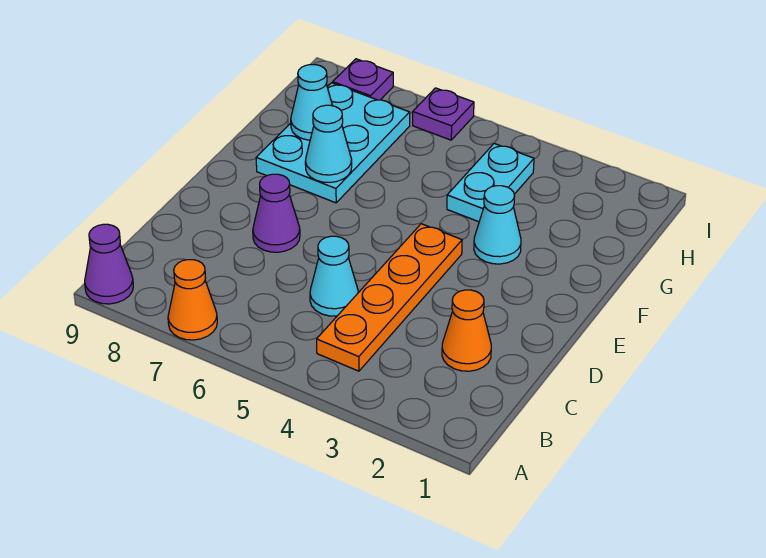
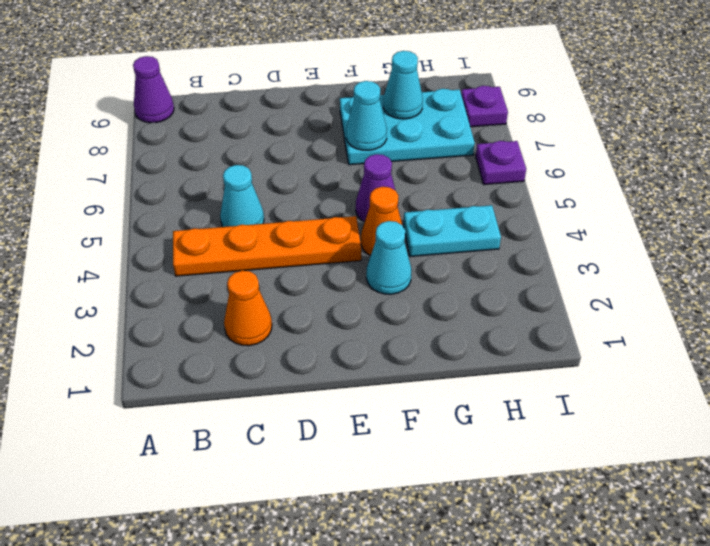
orange 1x1 cone [168,260,217,340] -> orange 1x1 cone moved to [361,187,402,256]
purple 1x1 cone [253,174,300,252] -> purple 1x1 cone moved to [356,154,395,222]

